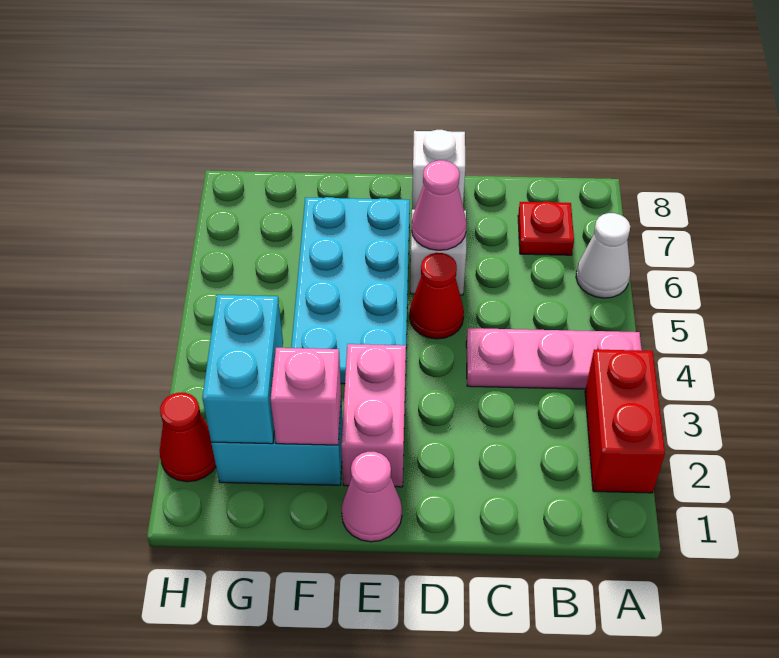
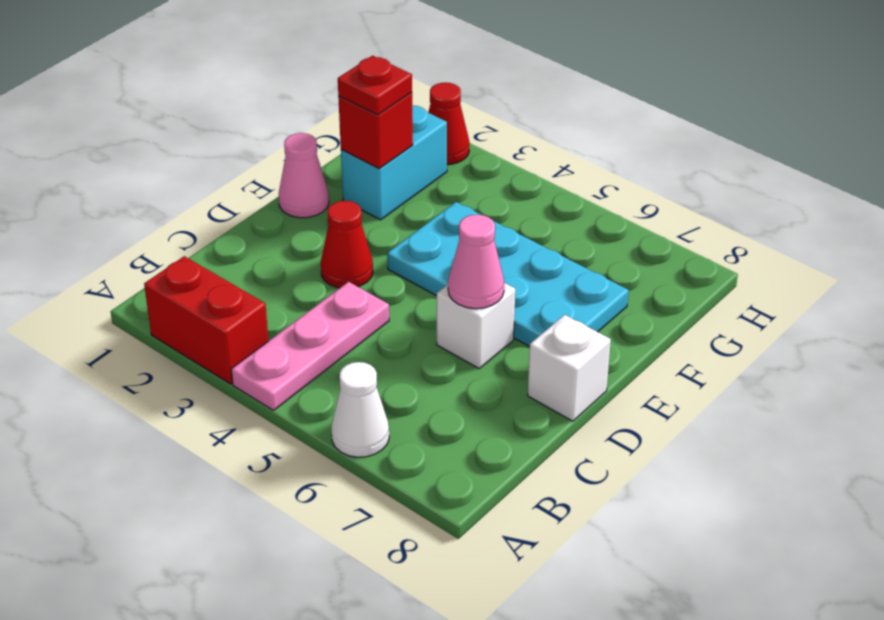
red 1x1 plate [518,202,574,255] -> red 1x1 plate moved to [338,56,412,115]
red 1x1 cone [410,253,464,339] -> red 1x1 cone moved to [321,201,373,288]
pink 1x2 brick [341,344,406,487] -> none
pink 1x1 brick [271,348,341,445] -> red 1x1 brick [338,92,413,169]
cyan 1x2 brick [202,295,283,444] -> none

